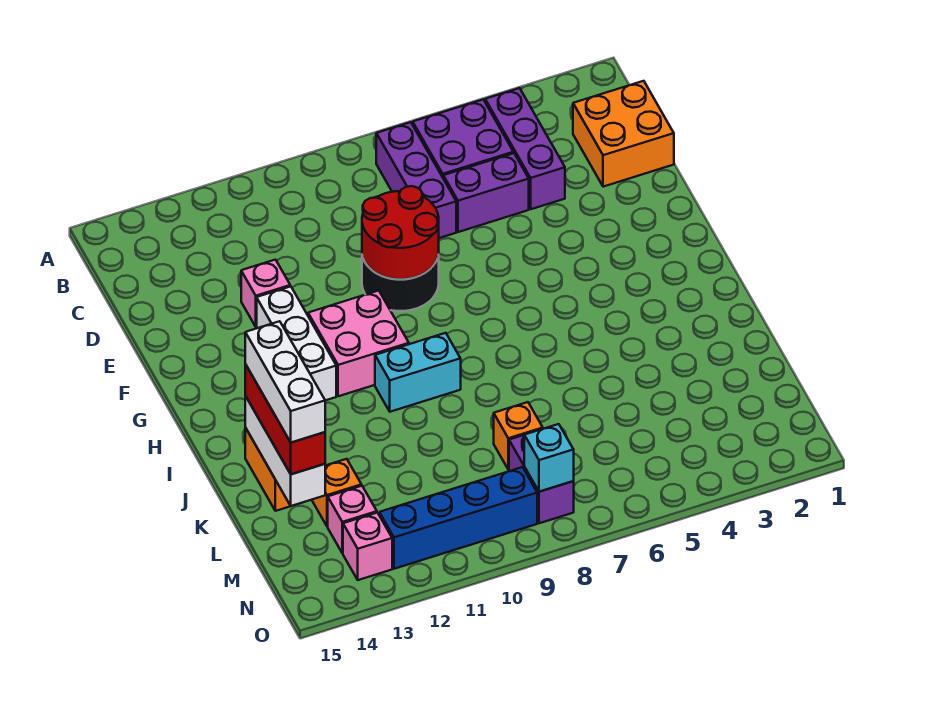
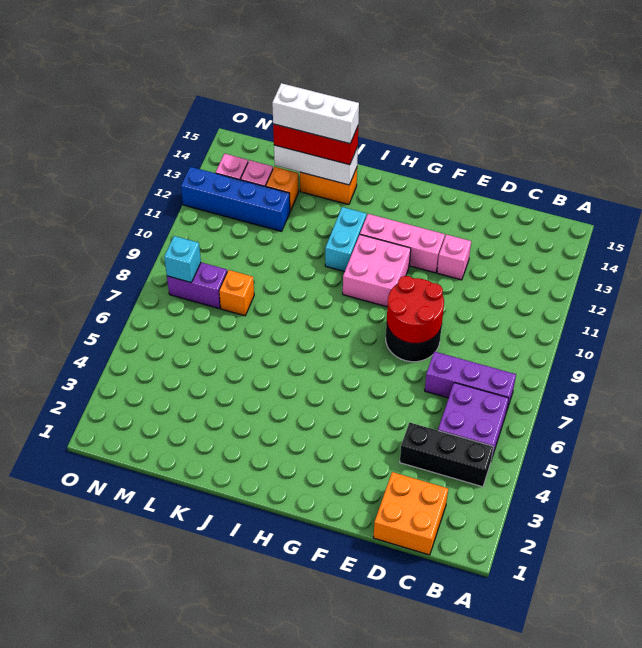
purple 1x3 brick [485,88,565,209] -> black 1x3 brick [400,423,494,487]
purple 1x2 brick [443,153,529,232] -> none
white 1x3 brick [257,286,336,400] -> pink 1x3 brick [360,214,445,273]
cyan 1x2 brick [375,333,461,412] -> cyan 1x2 brick moved to [325,207,367,272]
blue 1x4 brick [379,467,537,569] -> blue 1x4 brick turned to [181,167,290,231]

